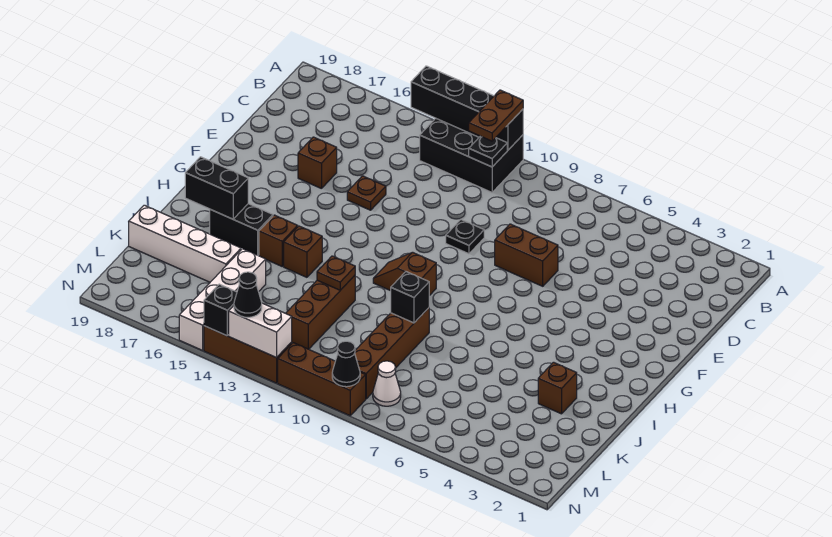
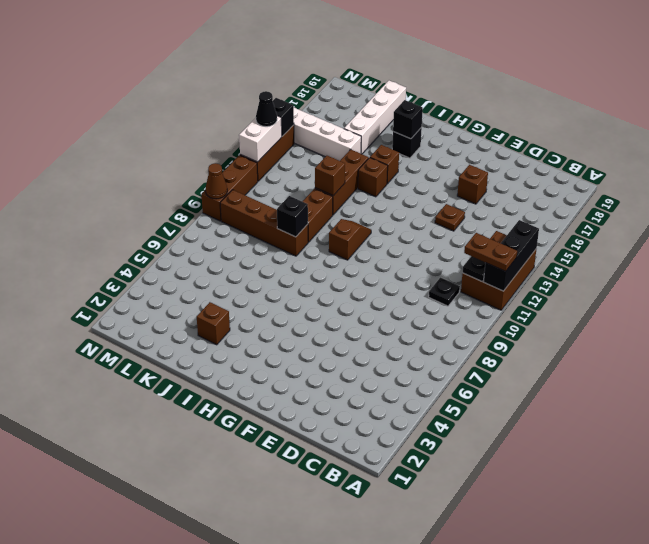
black 2x3 brick [420,118,523,192] -> brown 2x3 brick [461,231,536,310]
black 1x4 brick [411,66,523,150] -> black 1x3 brick [483,220,539,291]
brown 1x2 brick [495,224,558,286] -> brown 1x2 brick moved to [302,189,333,242]
black 1x1 plate [446,220,484,254] -> black 1x1 plate moved to [429,278,460,306]
black 1x2 brick [210,204,273,255] -> black 1x1 brick [392,127,422,158]
black 1x2 brick [185,157,248,219] -> black 1x1 brick [393,100,423,139]
brown 1x3 brick [286,276,355,349] -> brown 1x3 brick turned to [315,149,369,215]
brown 1x1 plate [317,256,355,290] -> brown 1x1 brick [315,156,345,196]
white 1x1 cone [373,361,401,406] -> none
black 1x1 cone [332,341,360,387] -> brown 1x1 cone [205,163,227,199]

